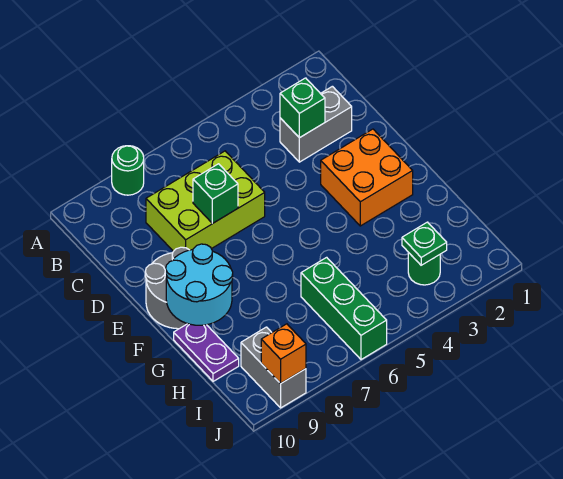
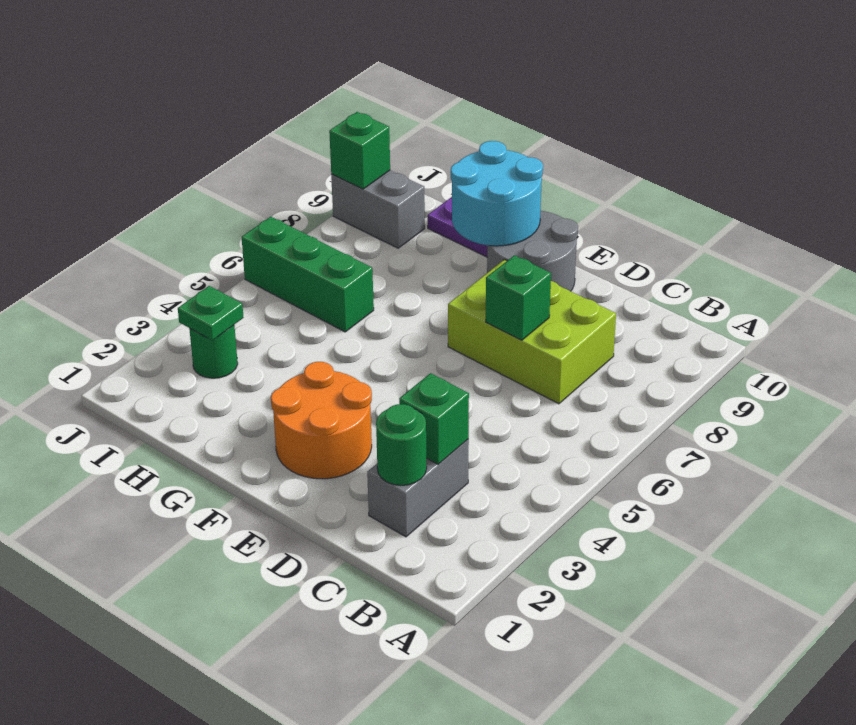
green 1x1 round brick [112,146,144,195] -> green 1x1 round brick moved to [376,404,427,485]
lime 2x3 brick [146,151,265,251] -> lime 2x3 brick turned to [448,260,616,404]
orange 2x2 brick [321,129,413,226] -> orange 2x2 round brick [271,362,372,479]
orange 1x1 brick [261,324,306,384] -> green 1x1 brick [329,112,390,189]

